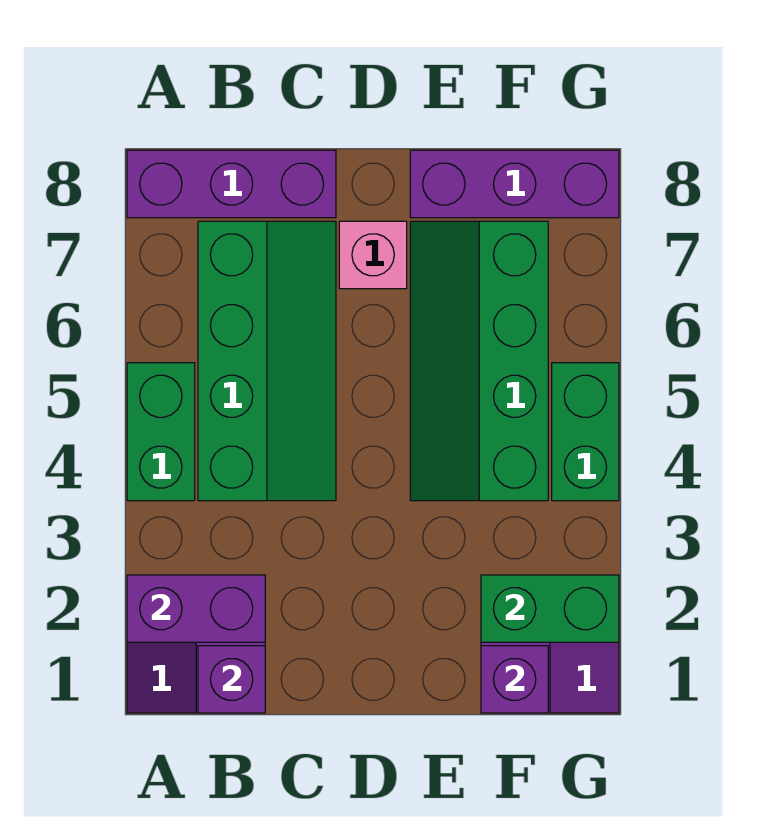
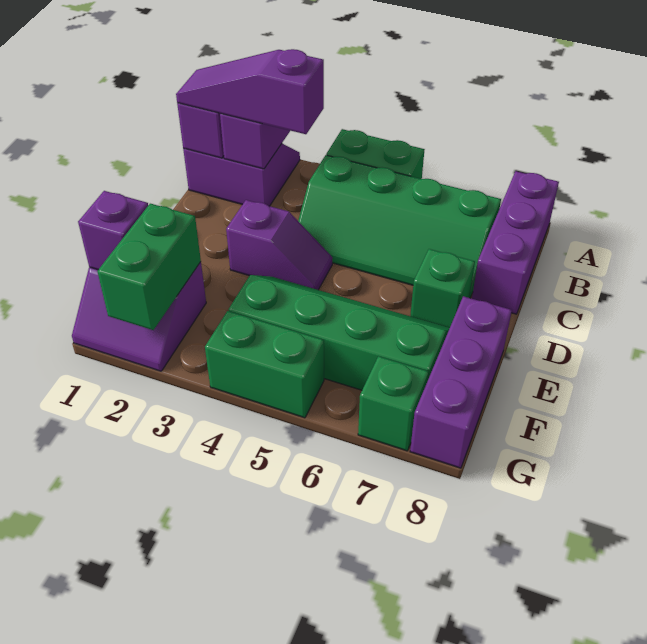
none -> purple 1x3 slope [176,49,324,134]
none -> purple 1x2 slope [226,200,333,290]
pink 1x1 brick [339,221,407,289] -> green 1x1 brick [410,249,475,328]
none -> green 1x1 brick [358,356,429,451]

